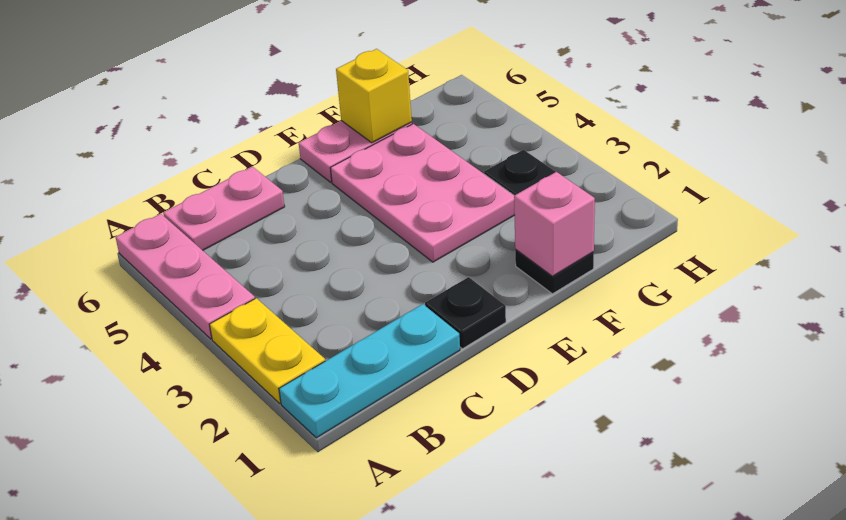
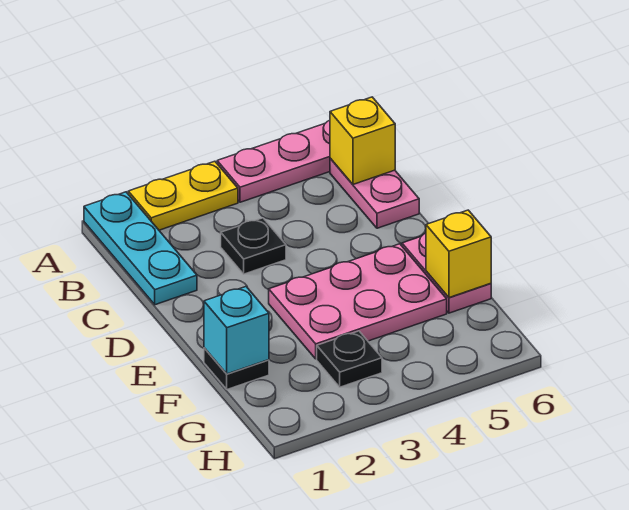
none -> yellow 1x1 brick [330,97,395,184]
black 1x1 plate [425,277,506,349] -> black 1x1 plate moved to [221,218,286,274]
pink 1x1 brick [514,172,595,276] -> cyan 1x1 brick [204,287,269,374]

